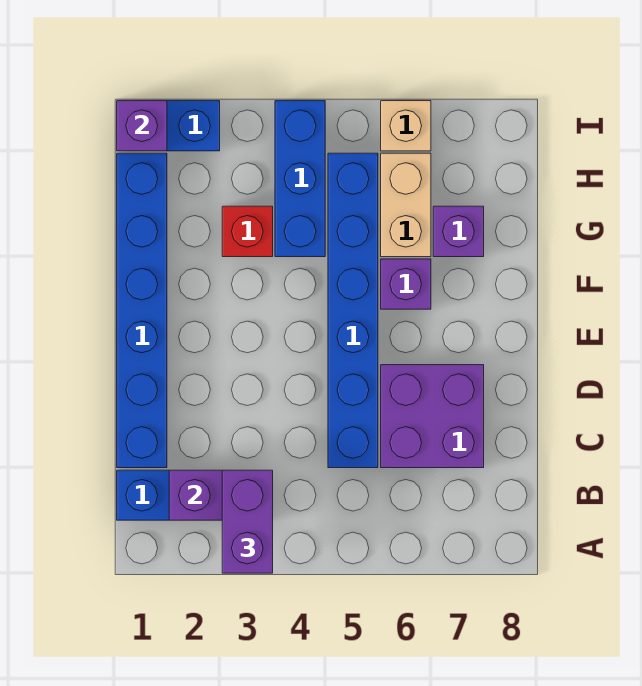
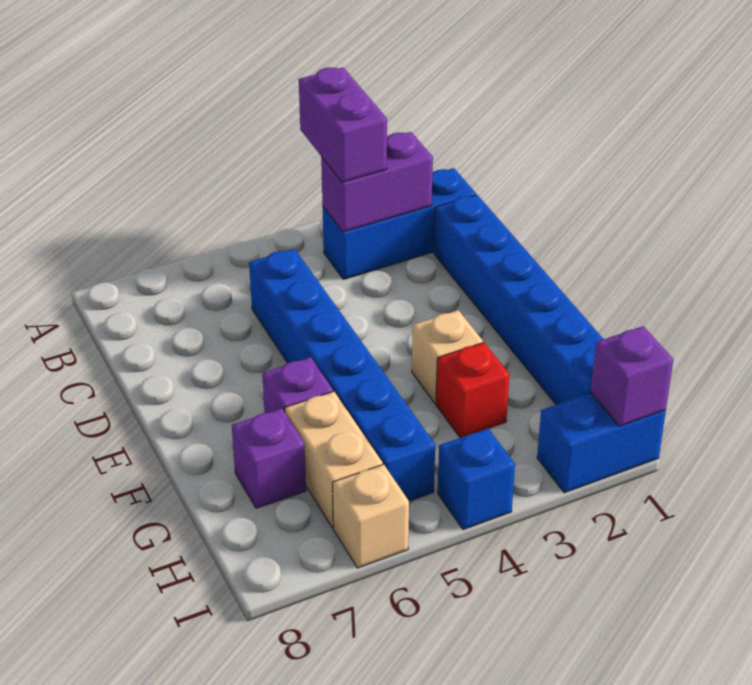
purple 2x2 brick [381,365,484,468] -> none
none -> tan 1x1 brick [412,310,483,404]
blue 1x3 brick [275,101,325,257] -> blue 1x1 brick [438,429,515,530]

